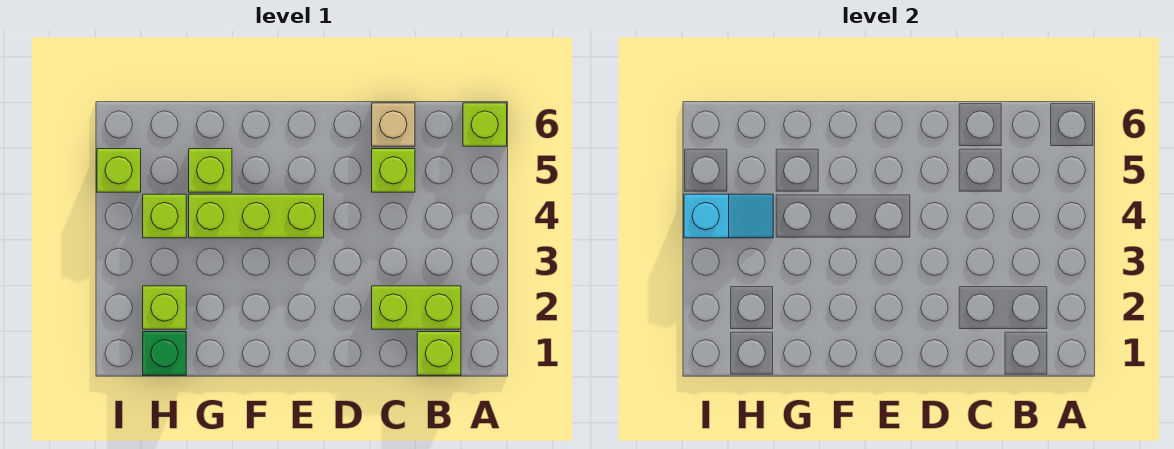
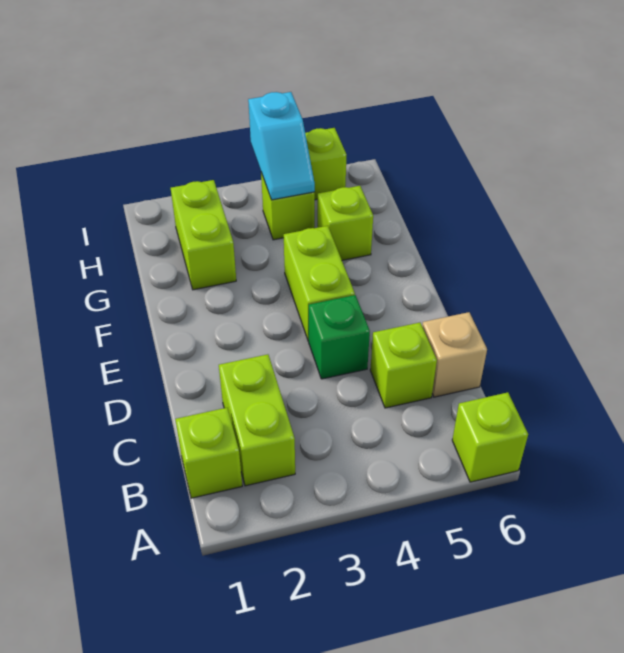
lime 1x3 brick [189,194,324,238] -> lime 1x2 brick [284,226,355,341]
green 1x1 brick [143,332,186,375] -> green 1x1 brick moved to [309,295,370,379]
lime 1x1 brick [143,286,186,329] -> lime 1x2 brick [171,180,236,290]

